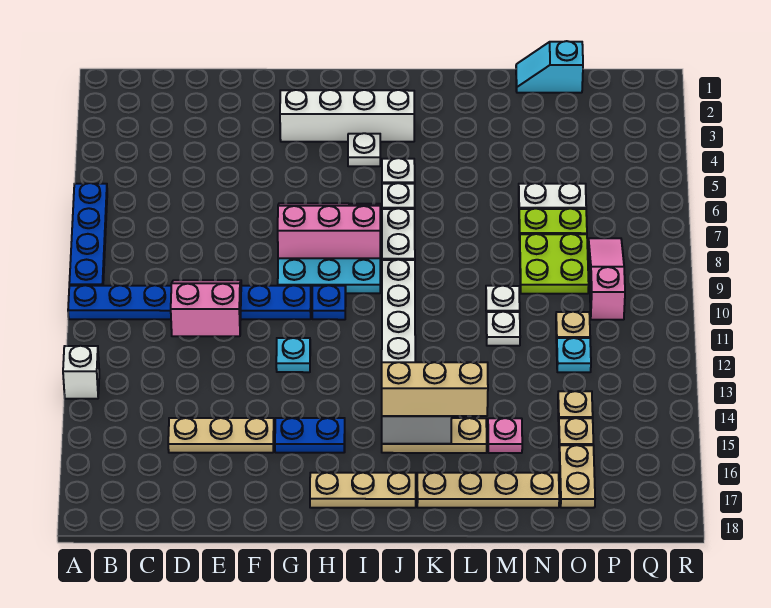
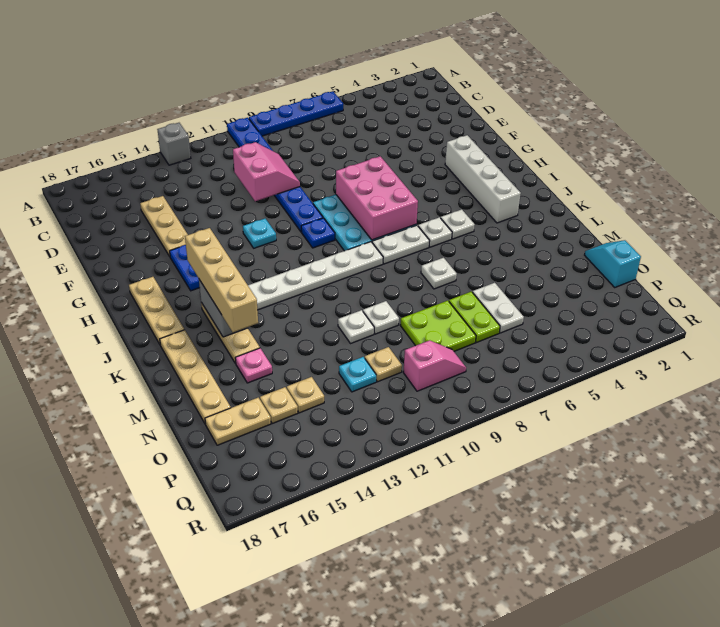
white 1x1 brick [63,346,99,399] -> grey 1x1 brick [157,123,191,165]
pink 2x3 slope [278,203,380,258] -> pink 2x3 brick [336,156,418,240]
white 1x1 plate [348,133,380,166] -> white 1x1 plate moved to [421,258,457,289]
tan 1x3 brick [382,362,488,416] -> tan 1x4 brick [185,228,258,332]
pink 1x3 slope [588,238,625,320] -> pink 1x2 slope [403,340,466,391]

